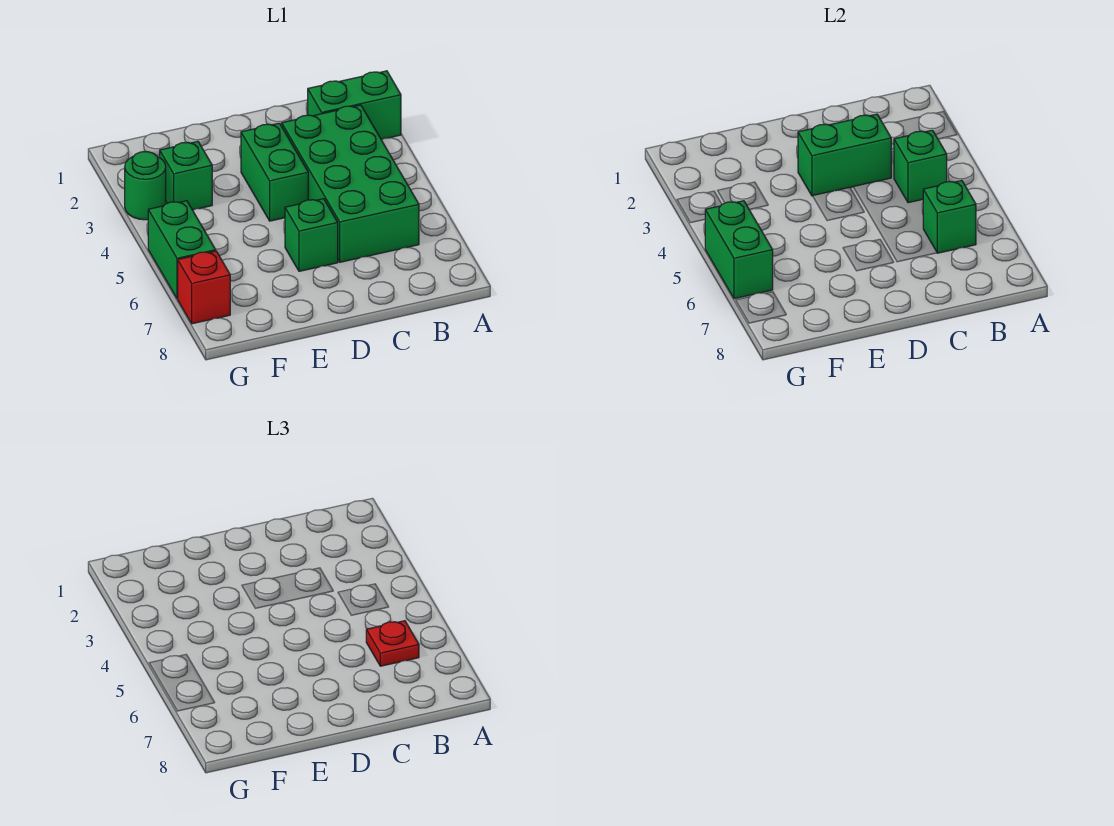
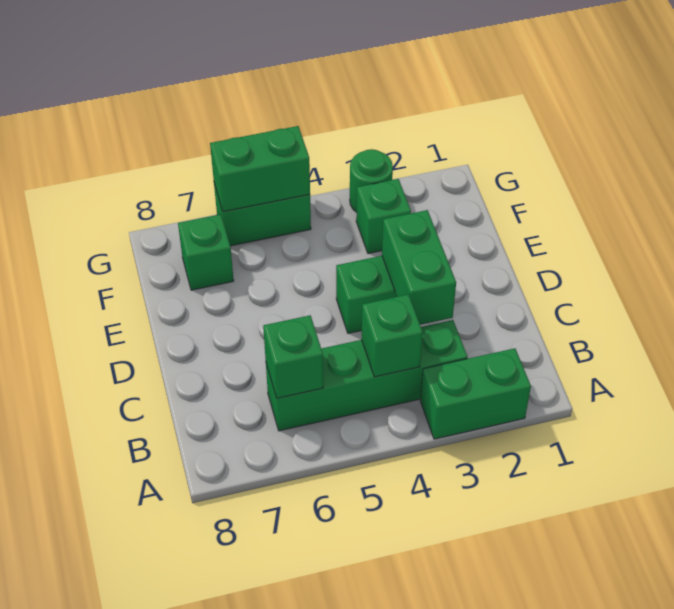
green 1x2 brick [308,71,401,140] -> green 1x2 brick turned to [420,348,531,439]
green 2x4 brick [282,105,419,262] -> green 1x4 brick [266,320,467,431]
red 1x1 plate [366,621,419,666] -> none
green 1x1 brick [285,199,338,271] -> green 1x1 brick moved to [178,214,234,290]
red 1x1 brick [178,251,230,324] -> none

